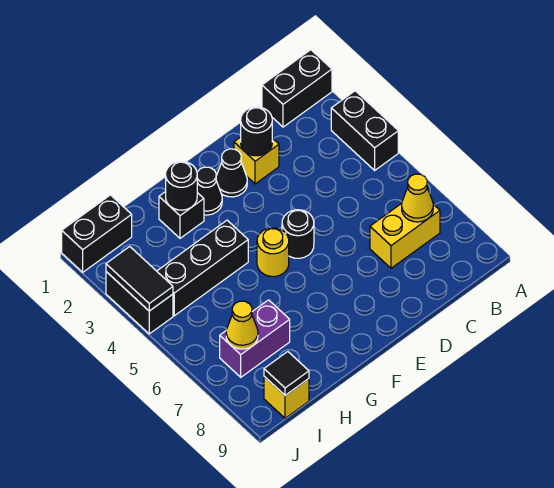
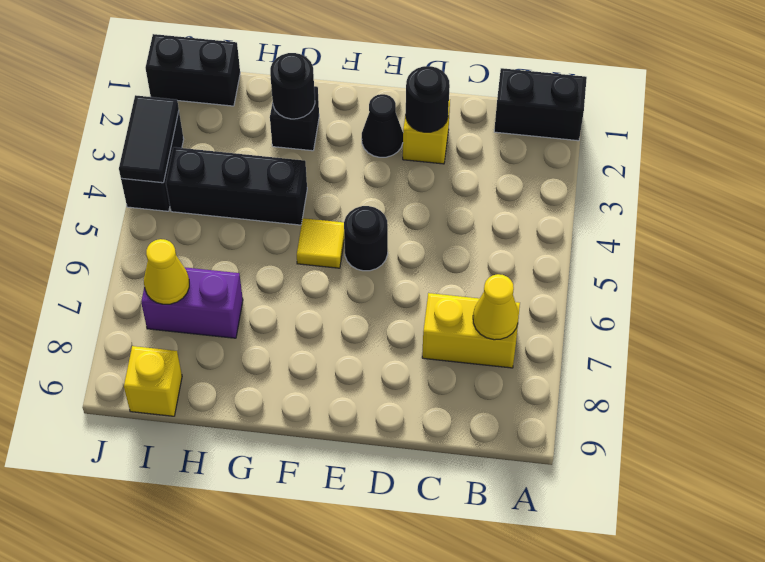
black 1x2 brick [331,91,398,170] -> none
black 1x1 cone [197,167,222,215] -> none
yellow 1x1 round brick [257,228,289,277] -> yellow 1x1 tile [297,218,344,268]
black 1x1 tile [264,352,309,395] -> none

